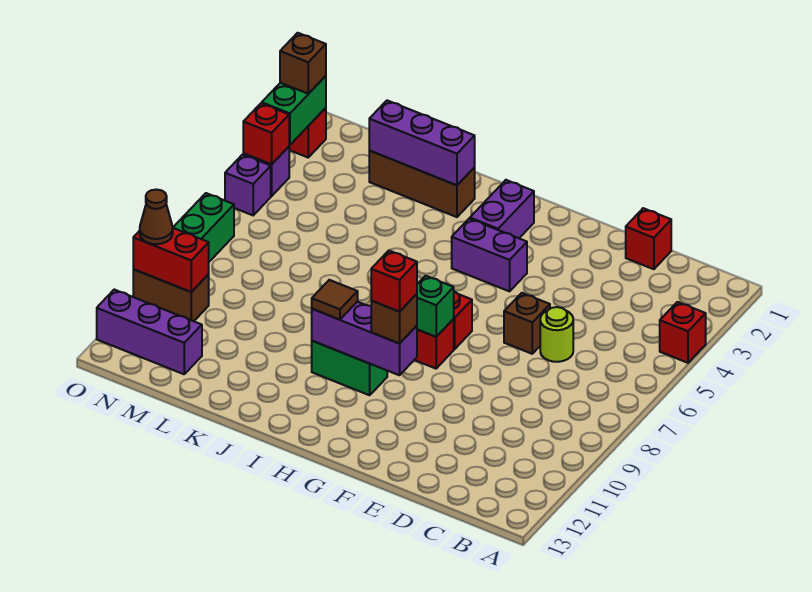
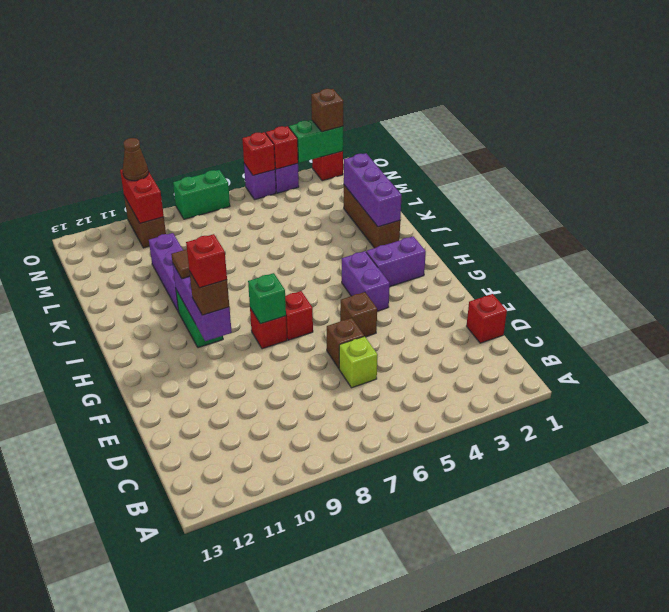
red 1x1 brick [660,302,706,363] -> red 1x1 brick moved to [242,132,275,175]
lime 1x1 round brick [540,307,573,362] -> lime 1x1 brick [339,336,378,388]
none -> brown 1x1 brick [340,292,377,337]
purple 1x3 brick [97,290,202,374] -> purple 1x3 brick moved to [149,233,183,312]

